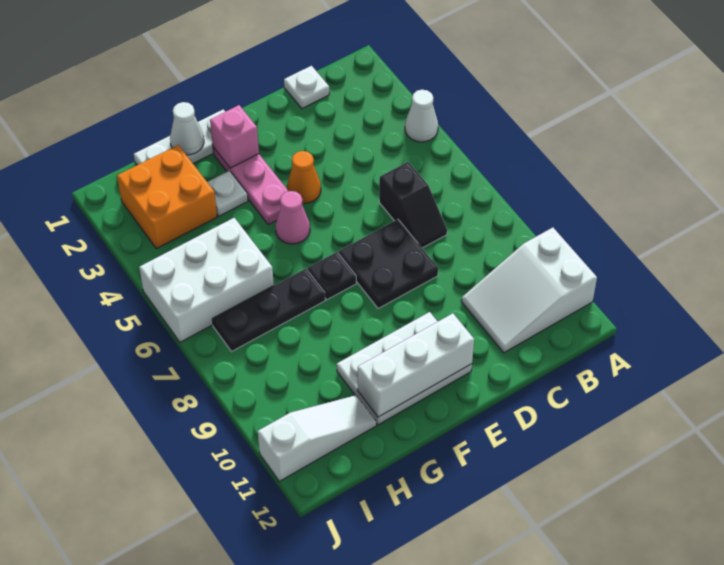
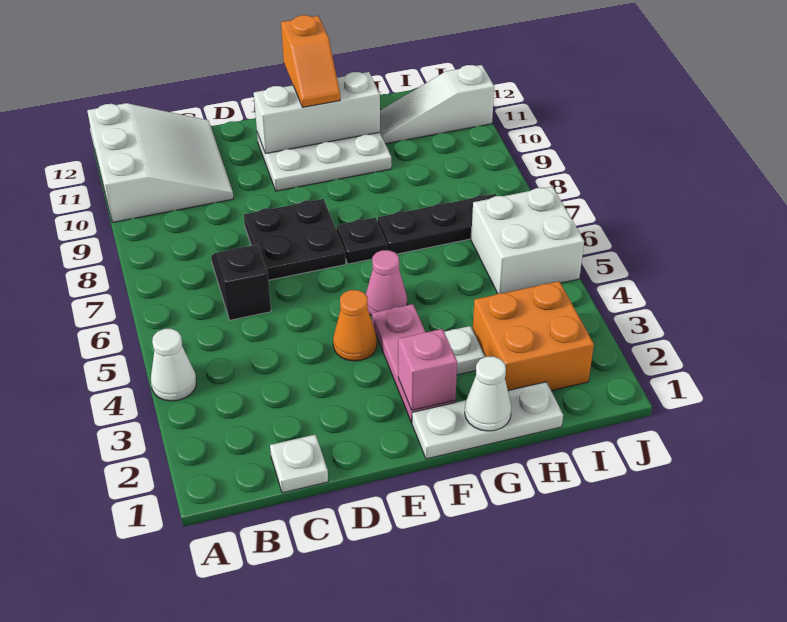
white 2x3 slope [461,228,597,353] -> white 3x3 slope [87,103,234,222]
none -> orange 1x2 slope [281,15,340,107]
white 2x3 brick [139,218,274,342] -> white 2x2 brick [471,186,584,293]

